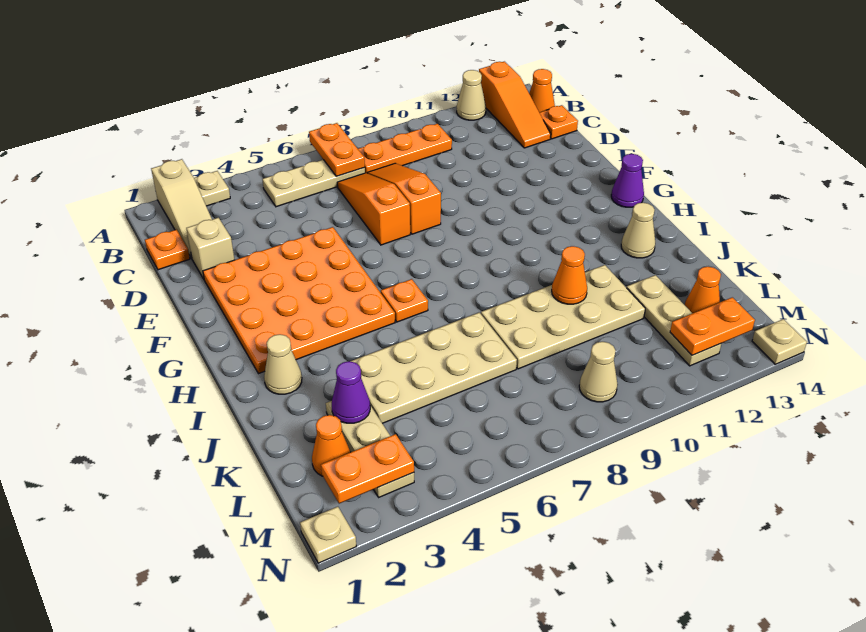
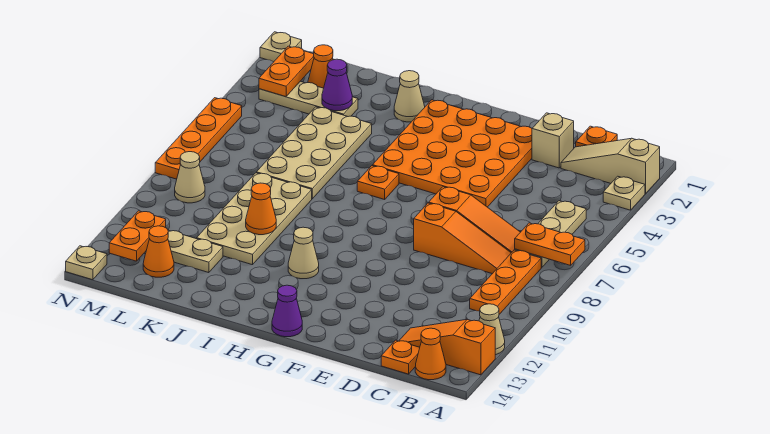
tan 1x1 cone [621,203,655,258] -> tan 1x1 cone moved to [288,227,319,279]
none -> orange 1x4 plate [155,98,242,179]

